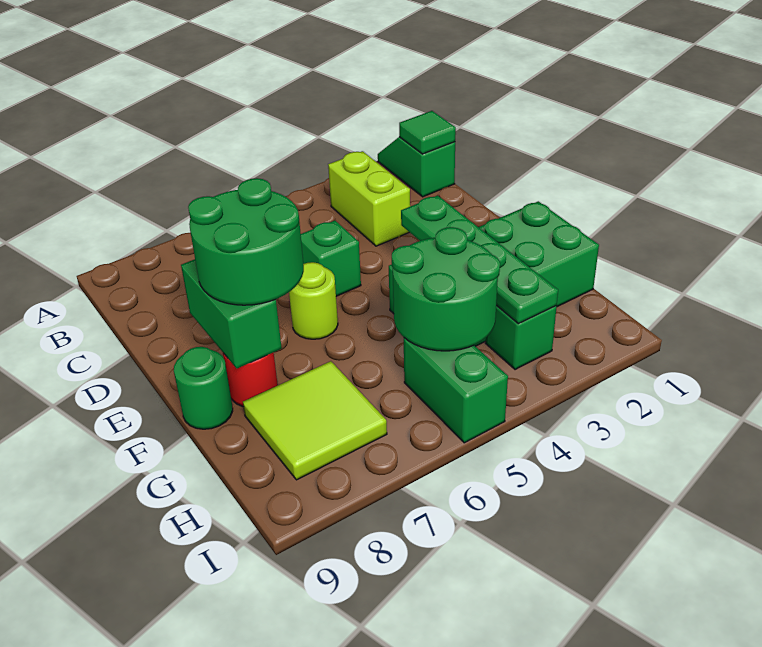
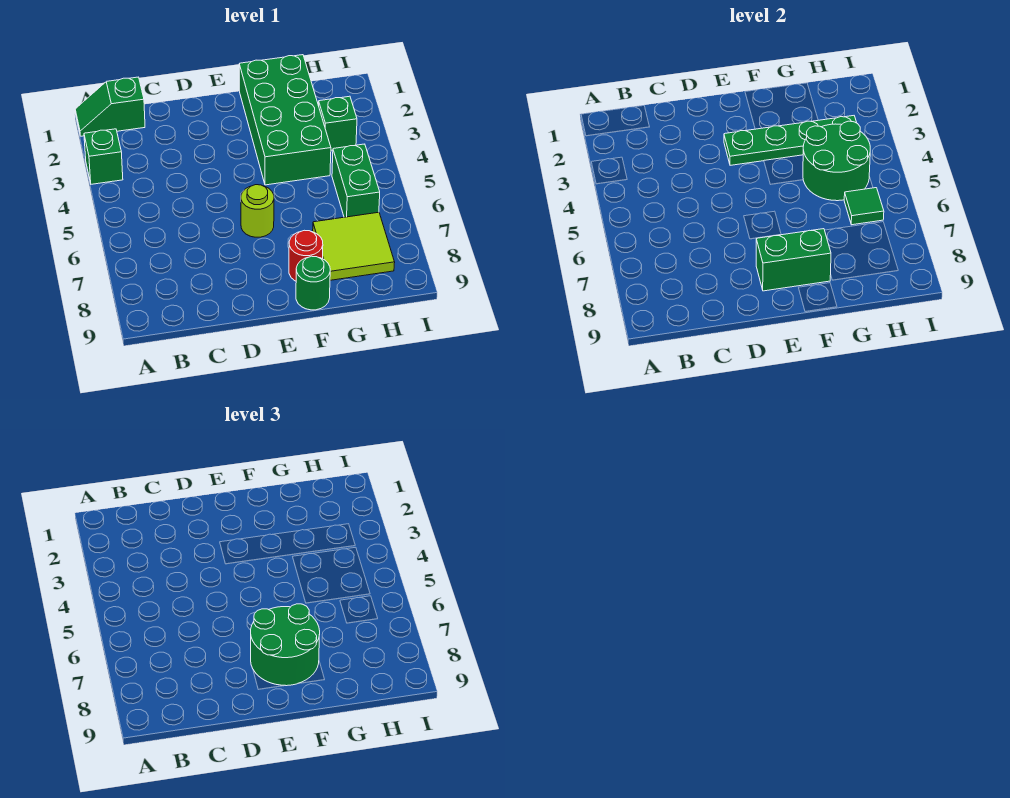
green 1x1 tile [399,111,456,154] -> green 1x1 tile moved to [844,188,884,225]
lime 1x2 brick [328,151,410,246] -> none
green 1x1 brick [301,221,361,296] -> green 1x1 brick moved to [84,129,123,184]
green 1x2 brick [404,338,508,443] -> green 1x2 brick turned to [332,144,380,217]

